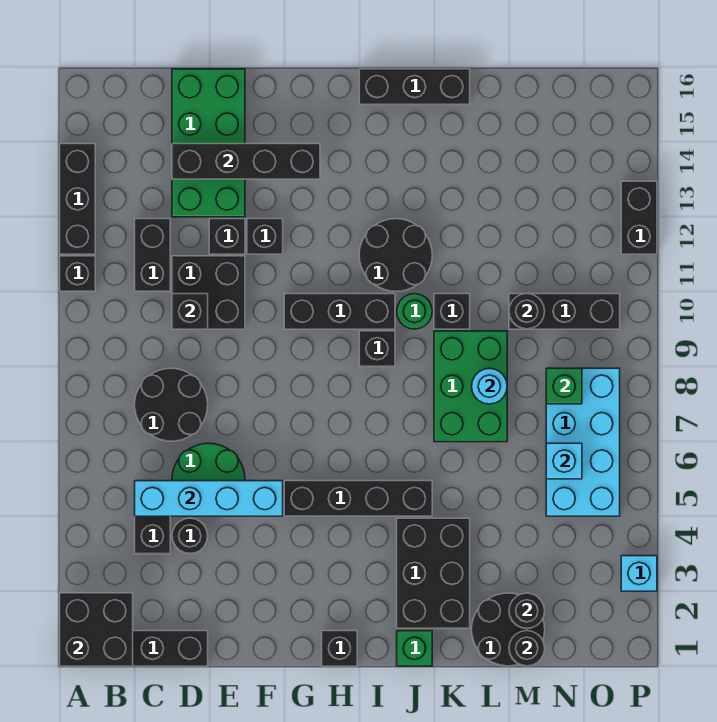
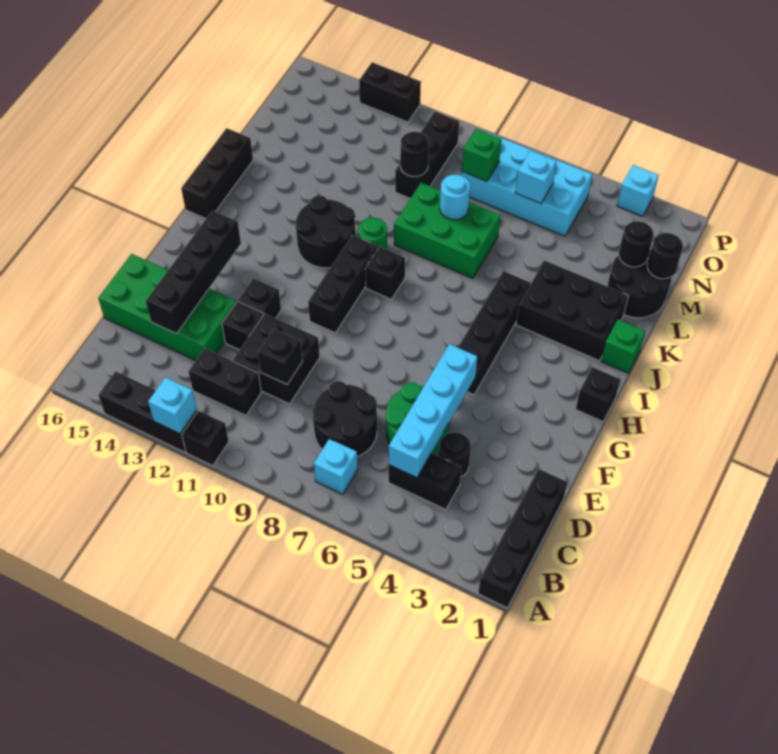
black 2x2 brick [60,593,133,666] -> none
none -> cyan 1x1 brick [148,377,197,434]
none -> cyan 1x1 brick [314,439,358,494]
black 1x1 brick [434,294,470,329] -> none

